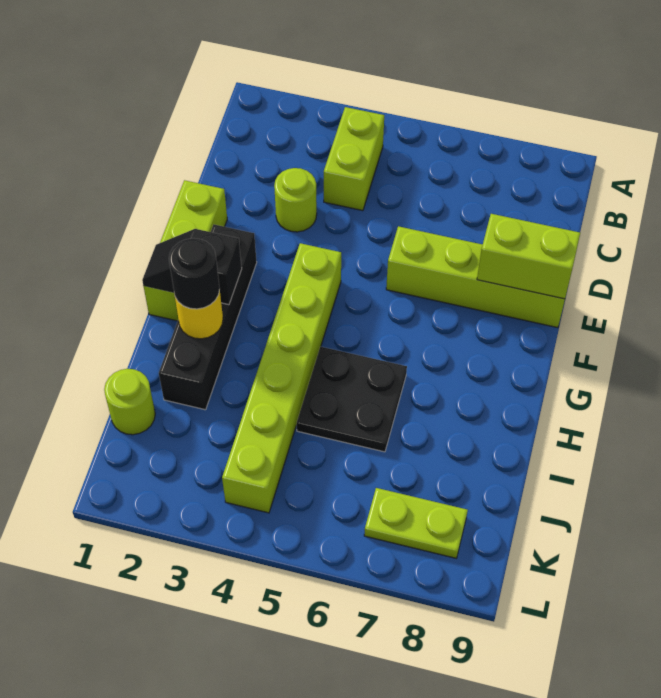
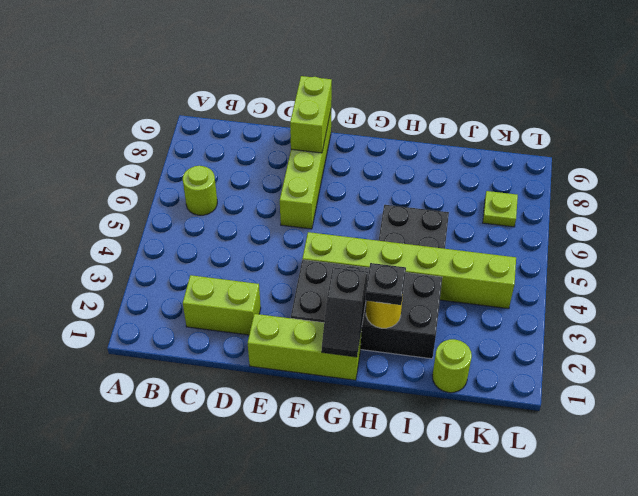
lime 1x2 brick [324,107,384,211] -> lime 1x2 brick moved to [183,275,261,335]
lime 1x1 round brick [274,168,317,232] -> lime 1x1 round brick moved to [183,166,217,215]
black 1x4 brick [159,225,257,410] -> black 2x4 brick [291,260,442,359]
black 1x1 round brick [169,238,220,309] -> black 1x1 plate [365,263,406,305]
lime 1x2 plate [364,488,468,558] -> lime 1x1 plate [483,191,518,227]

